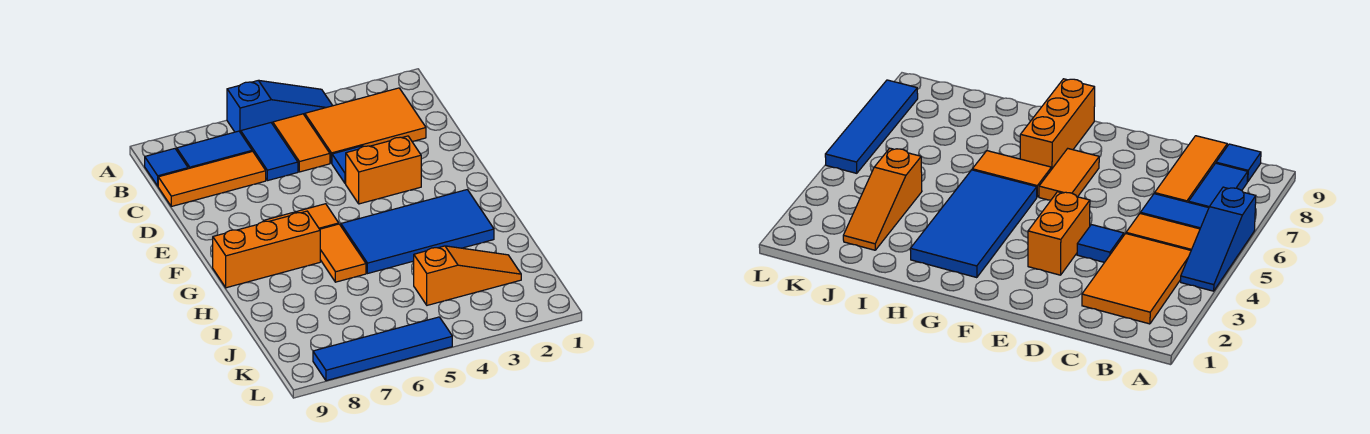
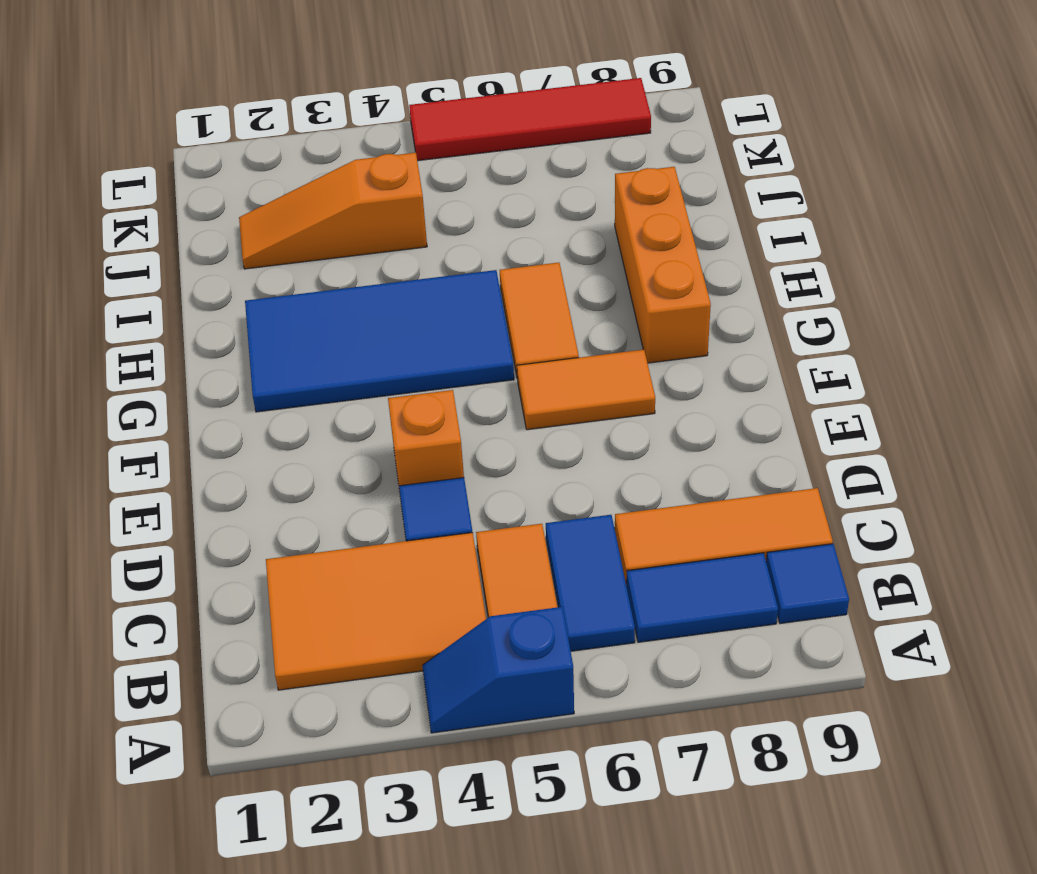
blue 1x3 slope [227,80,333,133] -> blue 1x2 slope [422,607,574,733]
orange 1x2 brick [346,136,421,204] -> orange 1x1 brick [388,390,464,486]
orange 1x3 brick [213,211,320,288] -> orange 1x3 brick turned to [615,167,711,363]
blue 1x4 tile [313,317,452,381] -> red 1x4 tile [409,78,651,161]

